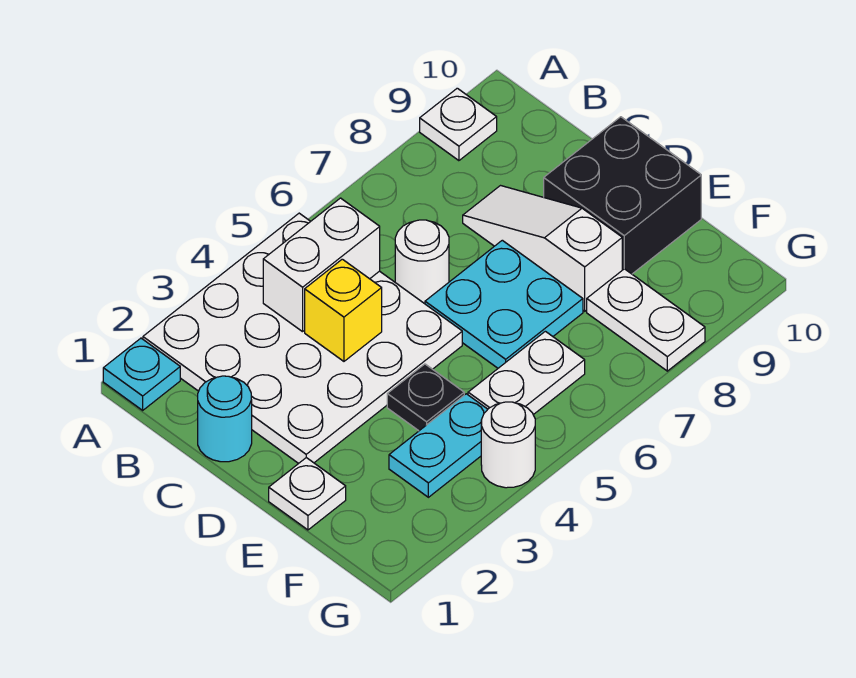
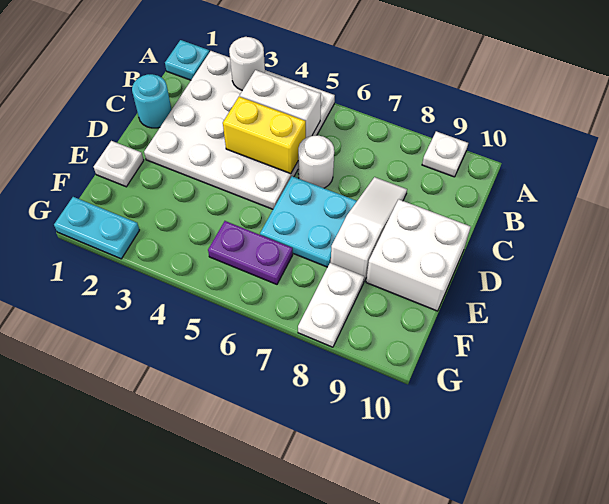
yellow 1x1 brick [305,259,382,361] -> yellow 1x2 brick [223,97,306,174]
black 2x2 brick [544,117,701,274] -> white 2x2 brick [366,199,471,311]
black 1x1 plate [387,364,464,431] -> none
cyan 1x2 plate [389,394,488,497] -> cyan 1x2 plate moved to [54,197,139,259]
white 1x2 plate [468,331,585,415] -> purple 1x2 plate [208,221,293,284]
white 1x1 round brick [481,402,535,488] -> white 1x1 round brick moved to [229,37,265,90]

